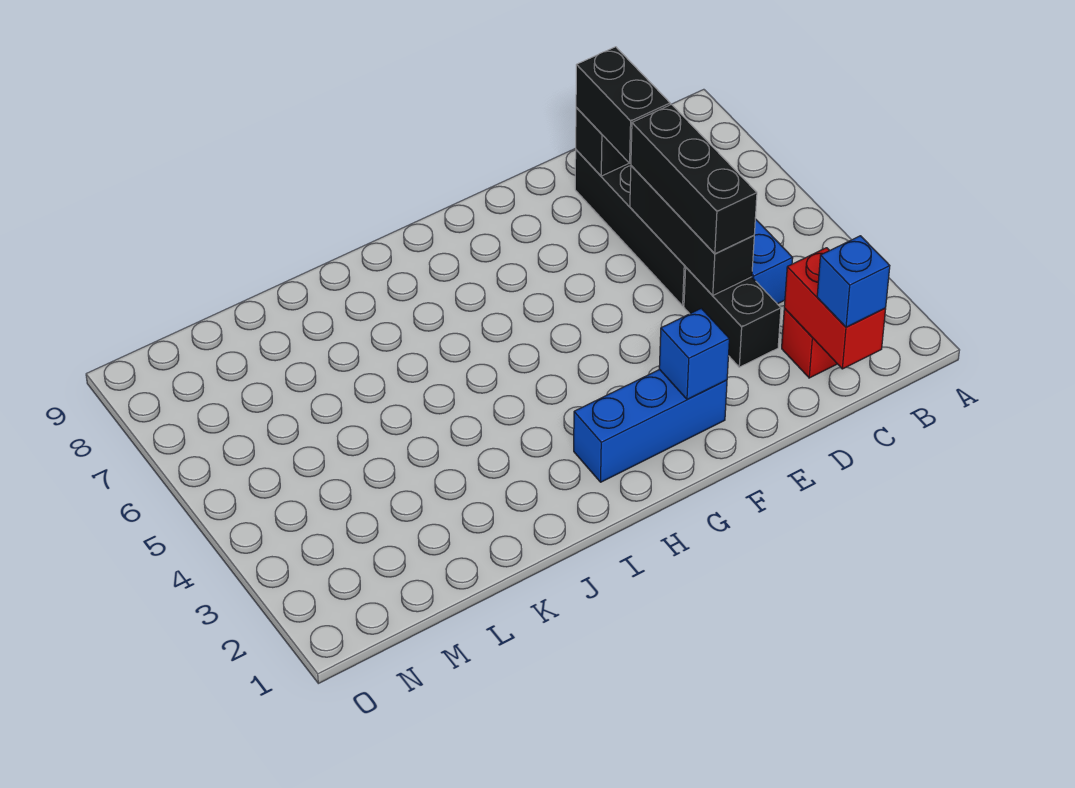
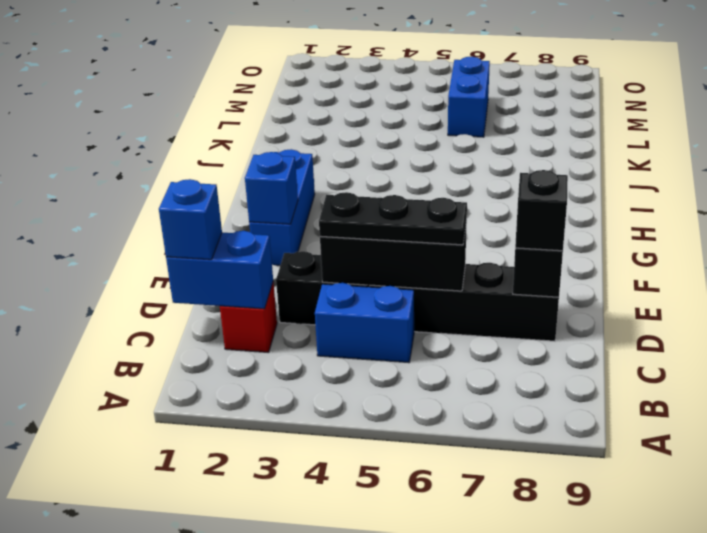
red 1x2 brick [784,248,886,369] -> blue 1x2 brick [166,231,273,309]
black 1x3 brick [631,104,757,254] -> black 1x3 plate [319,192,467,245]
black 1x2 brick [576,47,670,163] -> black 1x1 brick [515,170,568,251]
none -> blue 1x2 brick [448,57,490,137]

